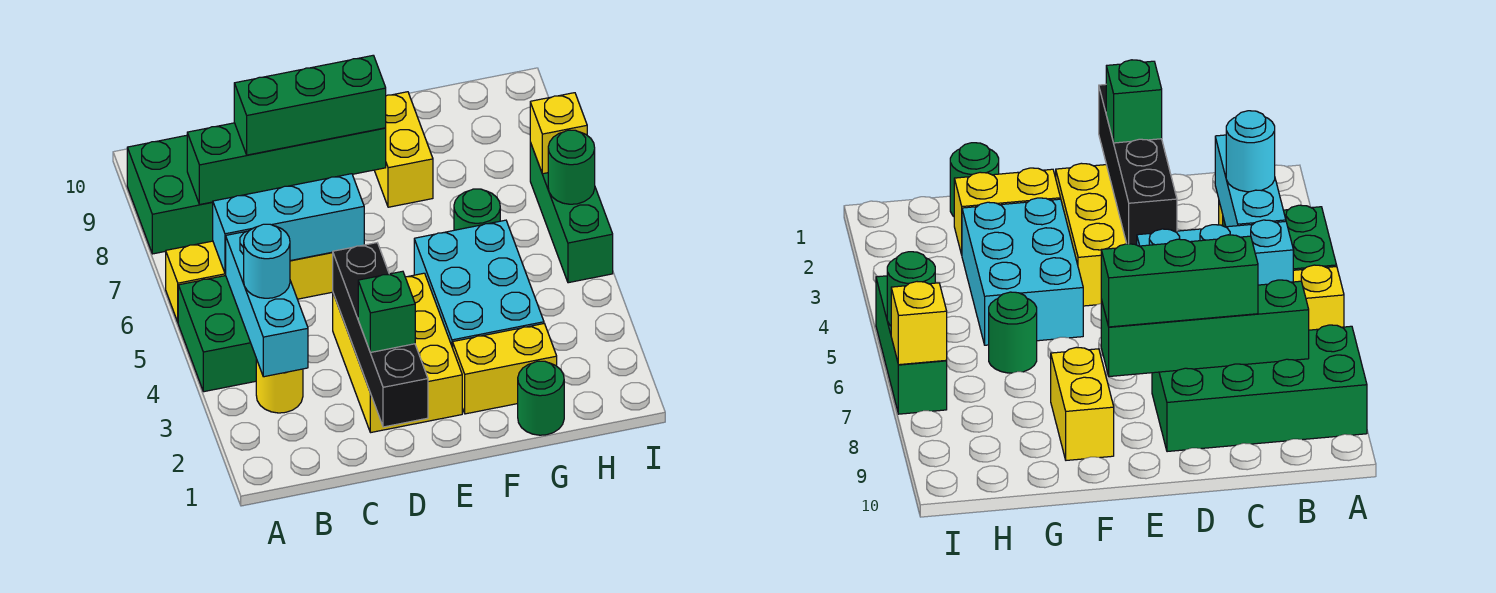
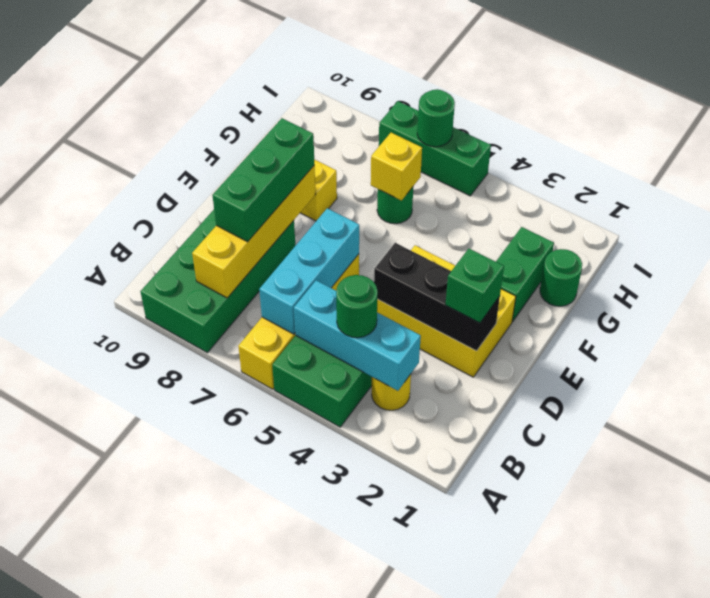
cyan 1x1 round brick [244,224,290,298] -> green 1x1 round brick [336,275,378,338]
green 1x4 brick [187,123,386,204] -> yellow 1x4 brick [192,165,316,298]
black 1x4 brick [332,243,428,427] -> black 1x3 brick [374,243,500,351]
yellow 1x2 brick [453,324,557,414] -> green 1x2 brick [496,227,554,322]
cyan 2x3 brick [414,220,544,348] -> none
yellow 1x1 brick [530,93,587,174] -> yellow 1x1 brick moved to [371,133,422,201]

